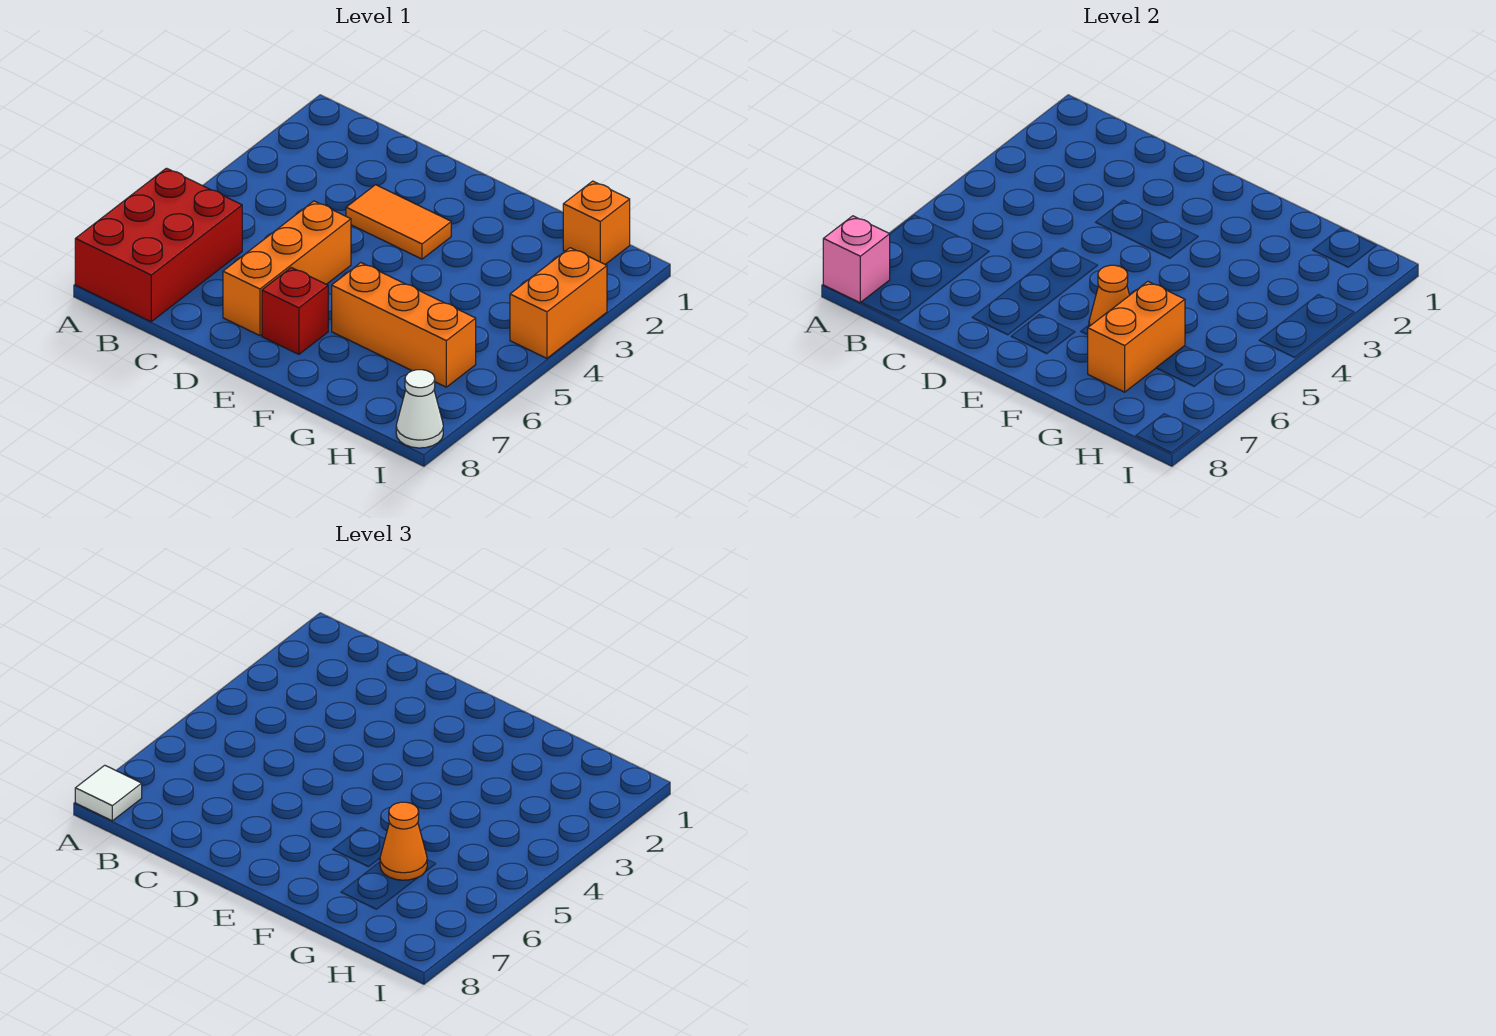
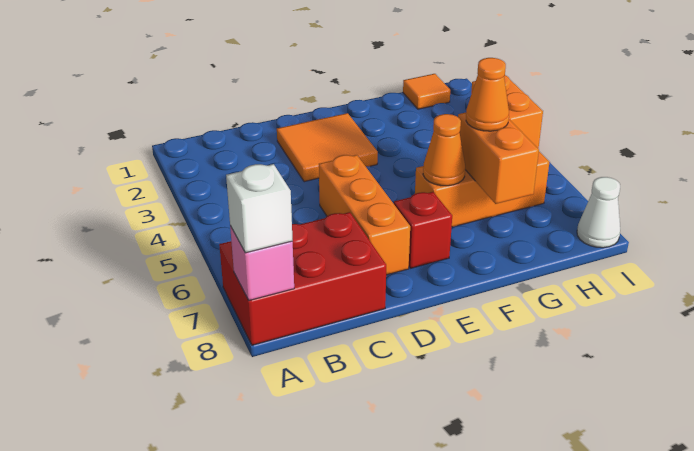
red 2x3 brick [75,168,242,322] -> red 2x3 brick turned to [219,212,386,345]
white 1x1 tile [75,765,142,821] -> white 1x1 brick [226,164,293,253]
orange 1x2 tile [346,185,451,259] -> orange 2x2 tile [277,113,378,182]
orange 1x1 brick [563,181,630,264] -> orange 1x1 tile [403,74,450,109]

